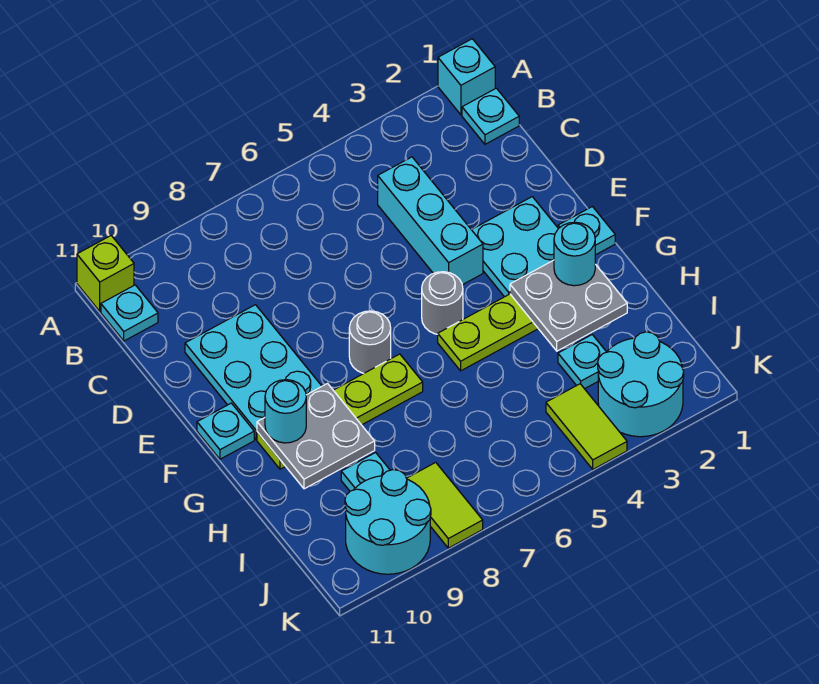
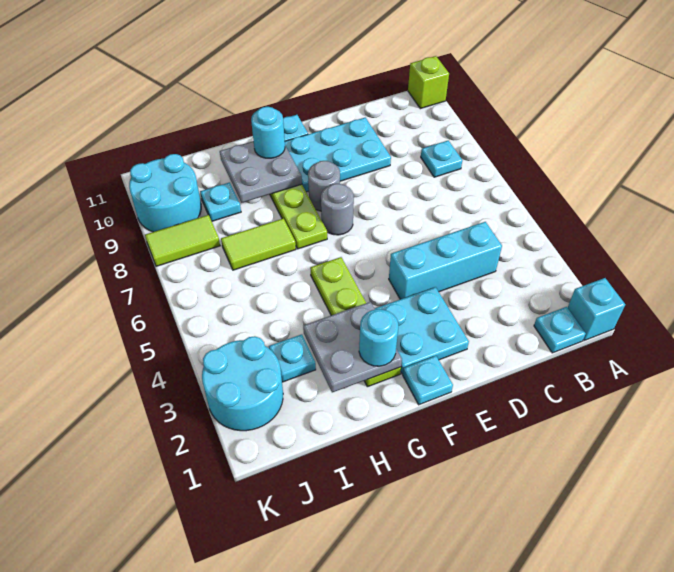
cyan 1x1 plate [101,285,158,341] -> cyan 1x1 plate moved to [421,141,462,177]
grey 1x1 round brick [422,272,463,334] -> grey 1x1 round brick moved to [308,161,340,211]
lime 1x2 tile [546,384,627,469] -> lime 1x2 tile moved to [221,218,296,270]

